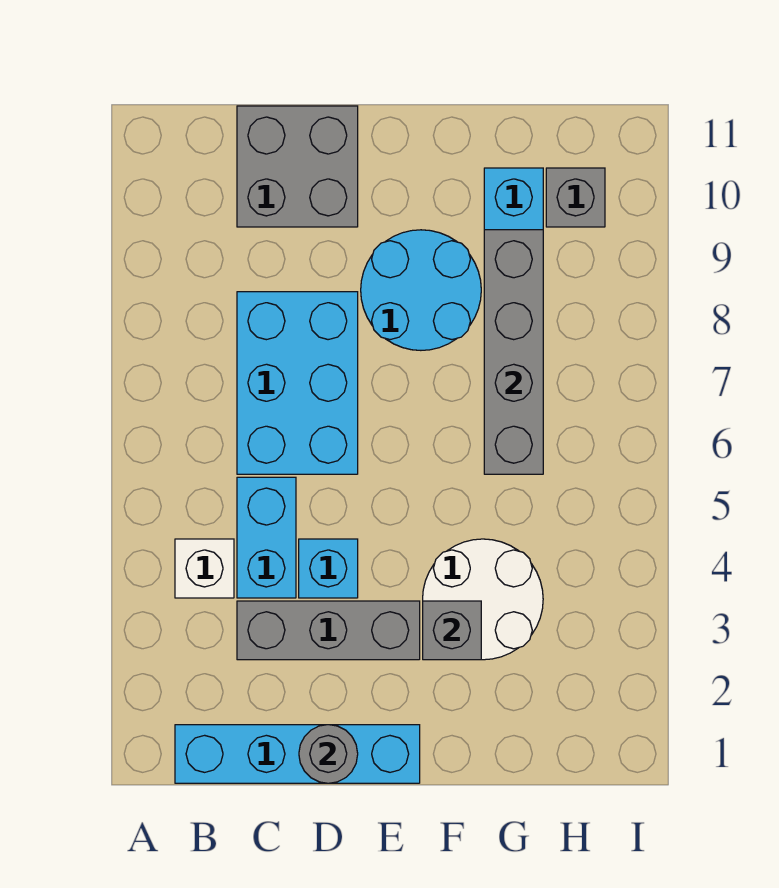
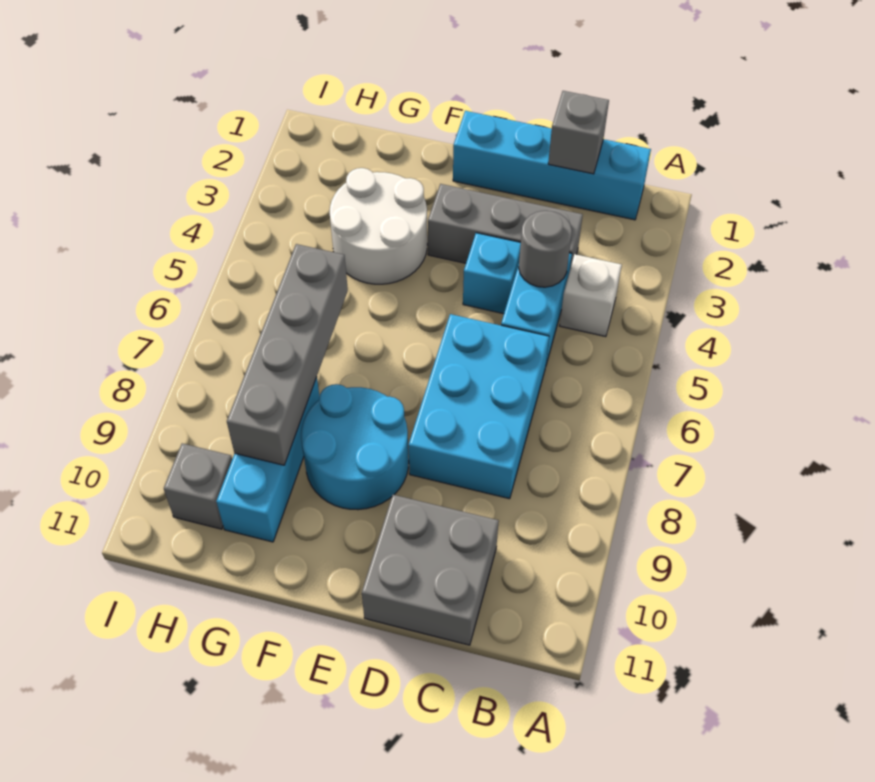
grey 1x1 round brick [299,725,358,783] -> grey 1x1 round brick moved to [519,211,572,287]
grey 1x1 brick [423,601,481,660] -> grey 1x1 brick moved to [548,91,609,174]

